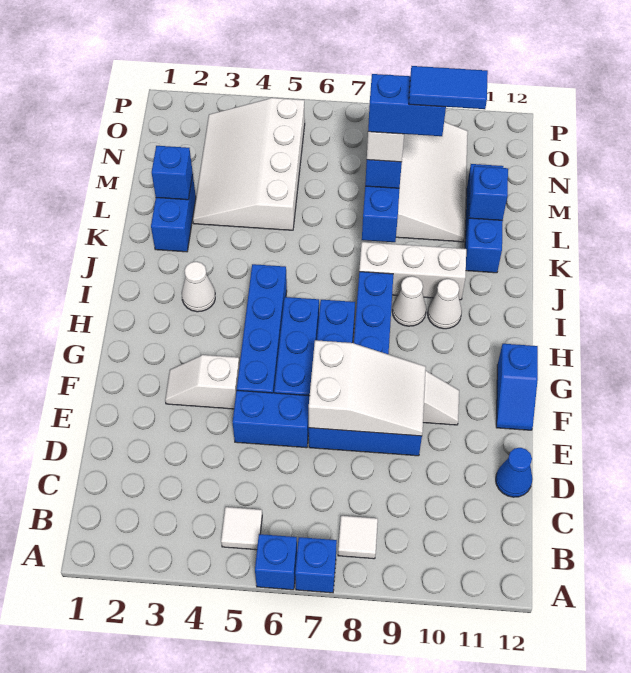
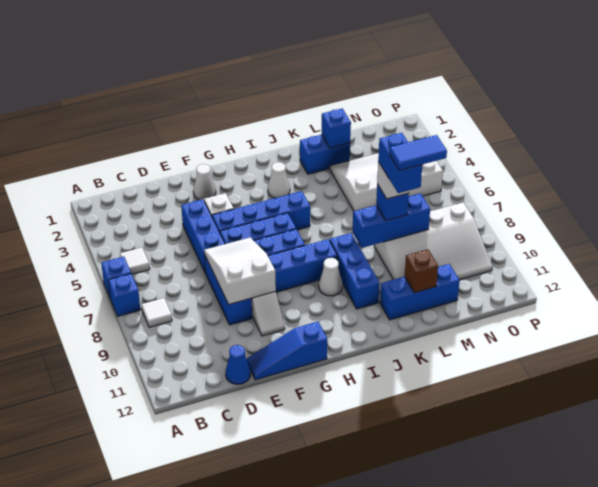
blue 1x2 brick [233,390,310,448] -> blue 1x3 brick [181,199,225,273]
white 2x3 slope [309,340,426,436] -> white 2x3 slope turned to [204,238,276,304]
blue 1x2 slope [496,344,538,430] -> blue 1x3 slope [247,322,327,380]
white 1x1 cone [428,279,462,329] -> white 1x1 cone moved to [193,164,216,200]
white 1x3 brick [359,242,466,300] -> blue 1x3 brick [330,233,380,309]
blue 1x2 tile [409,66,488,109] -> blue 1x2 tile turned to [390,135,447,170]
blue 1x1 brick [469,166,508,220] -> brown 1x1 brick [405,249,438,293]

